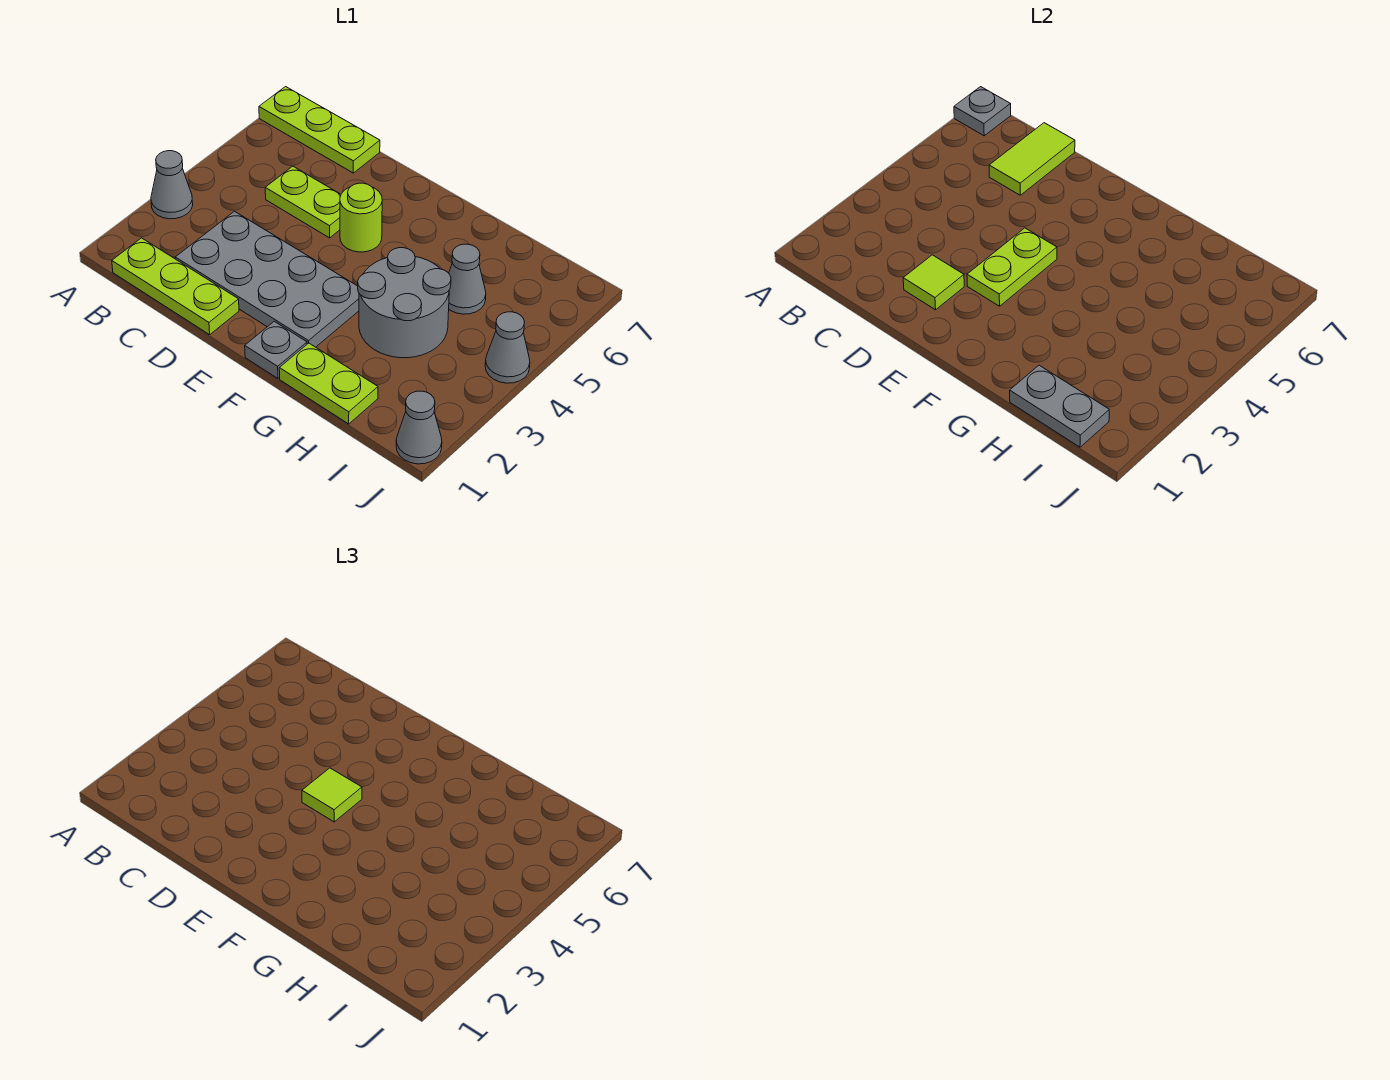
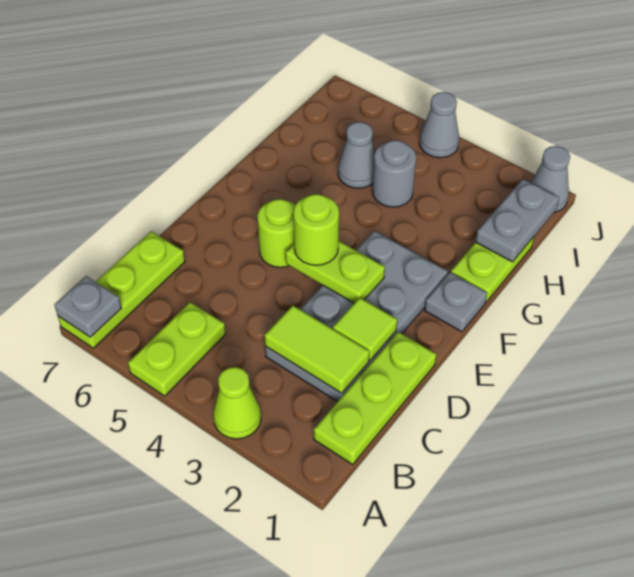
grey 1x1 cone [151,151,193,219] -> lime 1x1 cone [213,367,261,439]
lime 1x2 plate [265,166,341,238] -> lime 1x2 plate moved to [128,302,226,396]
lime 1x2 tile [989,123,1075,195] -> lime 1x2 tile moved to [265,305,370,393]
lime 1x1 tile [302,768,362,822] -> lime 1x1 round brick [293,194,339,265]
grey 2x2 round brick [358,248,451,358] -> grey 1x1 round brick [372,140,416,207]

